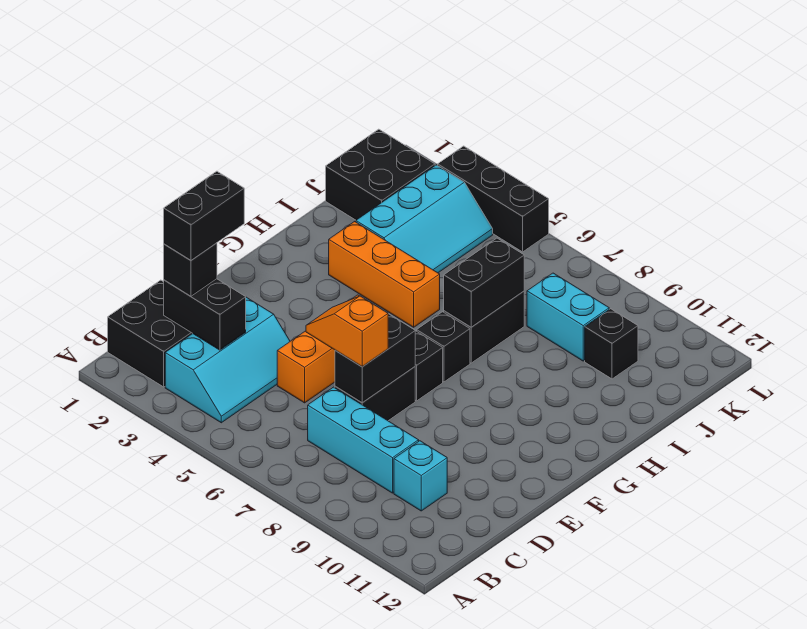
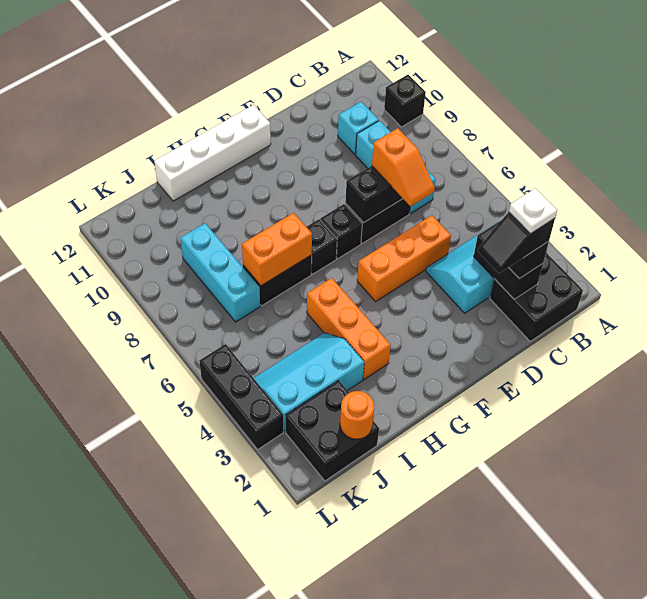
black 1x2 brick [164,171,244,260] -> black 1x2 slope [478,212,555,273]
none -> white 1x1 plate [509,188,557,234]
none -> white 1x4 brick [154,105,271,201]
black 1x2 brick [444,238,524,327] -> orange 1x2 brick [242,213,312,286]
none -> orange 1x1 round brick [340,391,374,439]
cyan 1x2 brick [527,273,609,361] -> cyan 1x3 brick [180,223,260,322]
black 1x1 brick [585,309,638,379] -> black 1x1 brick moved to [384,75,426,127]

